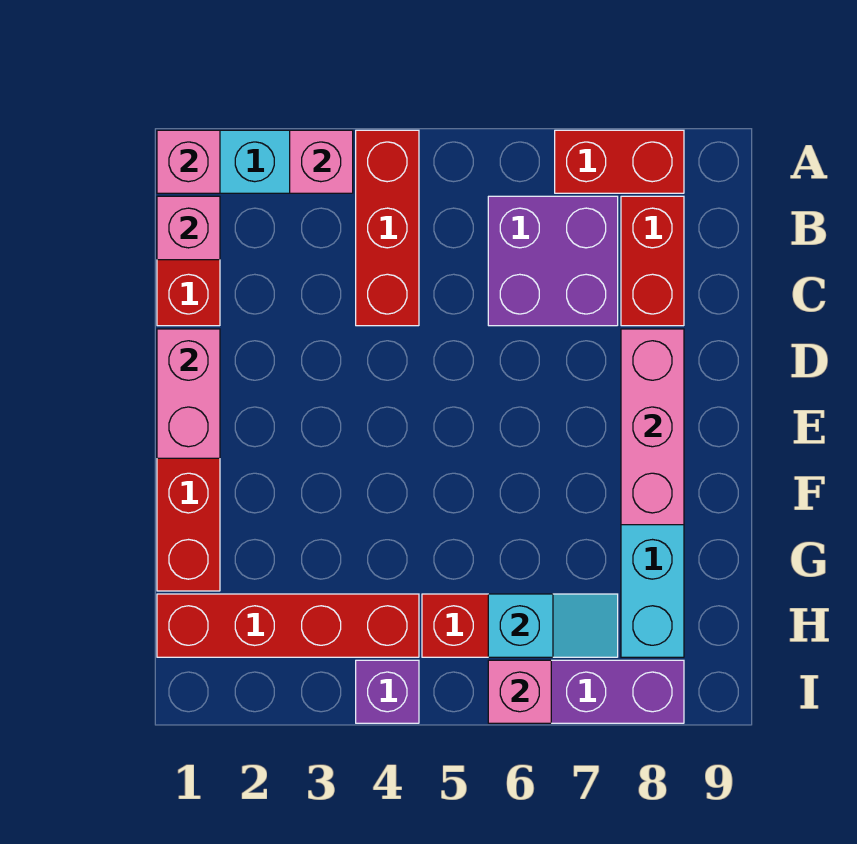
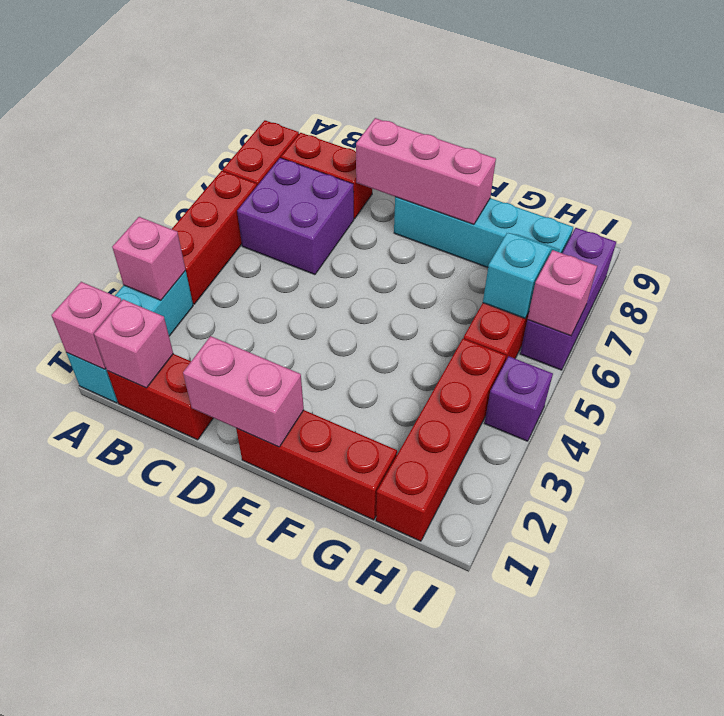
red 1x3 brick [356,130,419,326] -> red 1x3 brick turned to [172,171,257,304]

